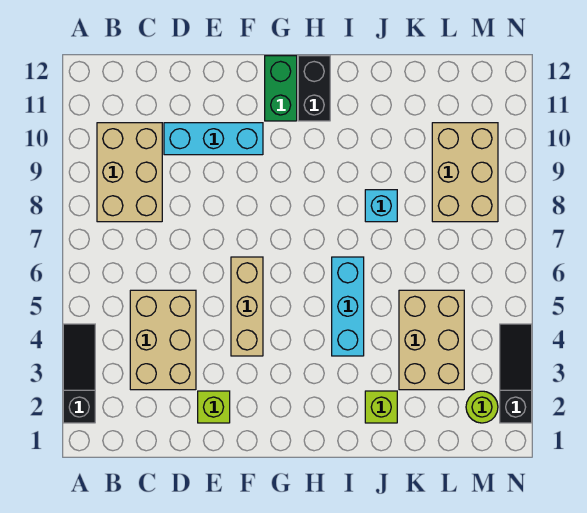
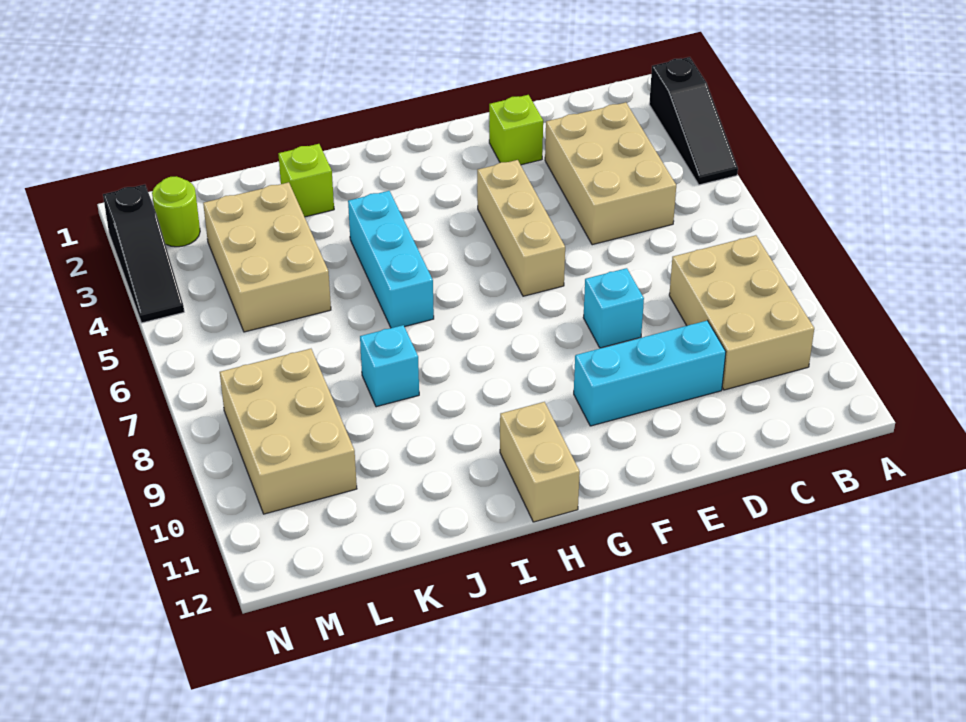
none -> cyan 1x1 brick [583,268,644,348]
green 1x2 brick [265,56,297,121] -> none
black 1x2 brick [298,56,330,121] -> tan 1x2 brick [500,402,580,522]

